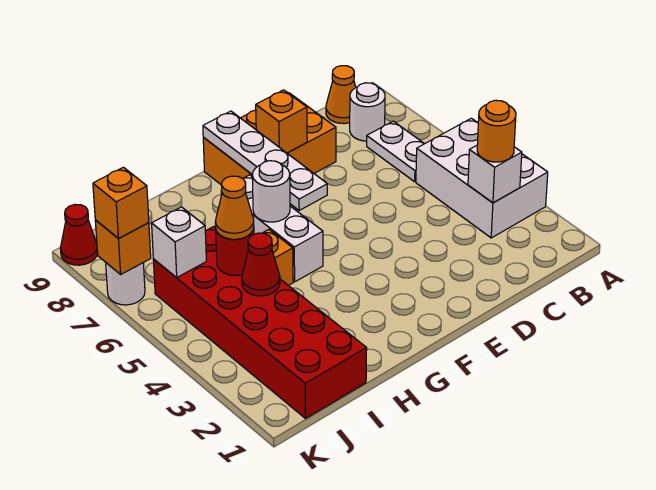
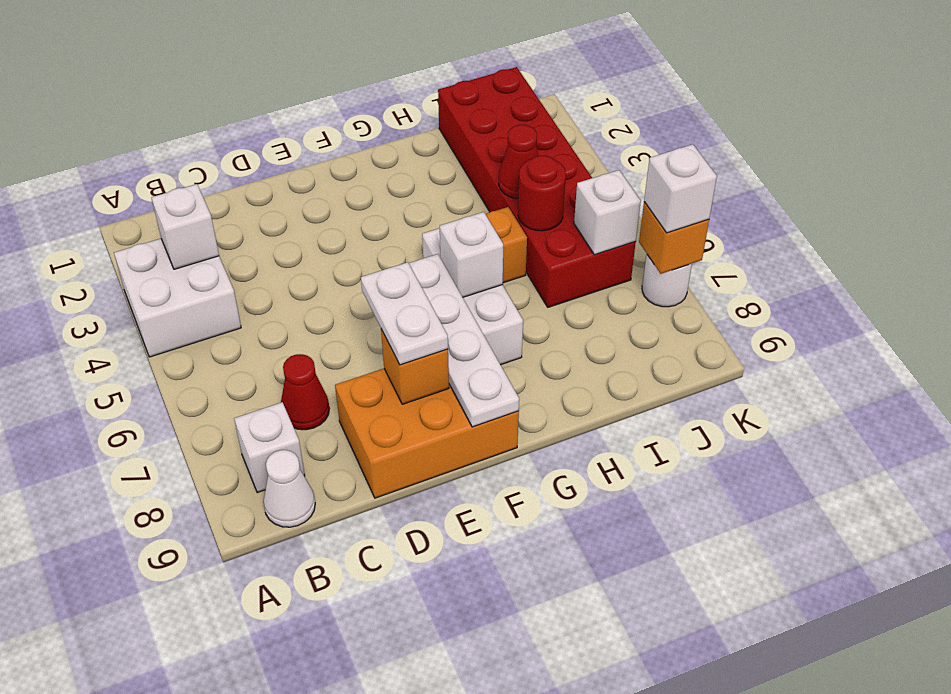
white 2x3 brick [416,118,548,238] -> white 2x2 brick [114,239,241,357]
orange 1x1 round brick [477,100,516,162] -> none
white 1x2 plate [367,121,424,182] -> white 1x2 plate moved to [361,262,448,365]
white 1x1 round brick [350,83,385,141] -> white 1x1 brick [234,402,305,493]
orange 1x1 cone [326,66,356,124] -> white 1x1 cone [263,450,315,527]
white 1x1 round brick [252,161,290,222] -> white 1x1 brick [440,212,503,297]
orange 1x1 cone [215,176,254,239] -> none
orange 1x1 brick [93,167,149,239] -> white 1x1 brick [644,144,717,233]
red 1x1 cone [60,204,98,265] -> red 1x1 cone moved to [281,354,329,430]

